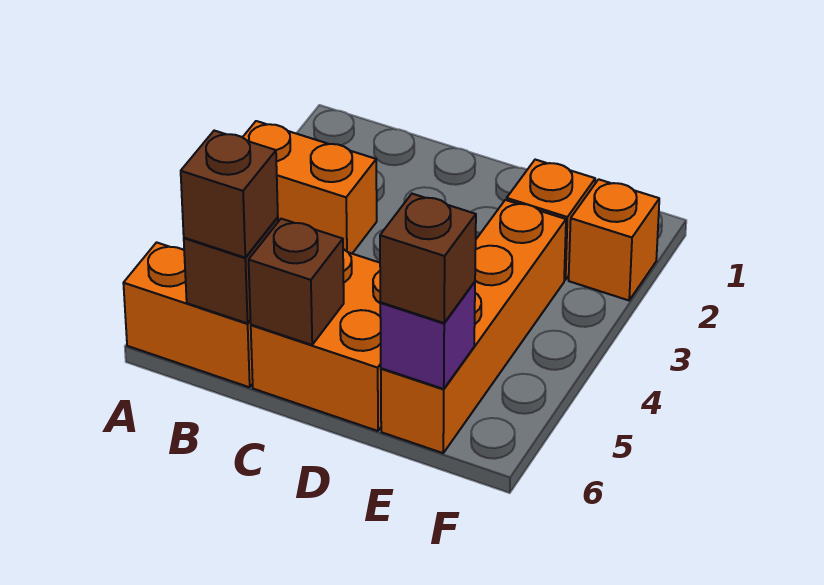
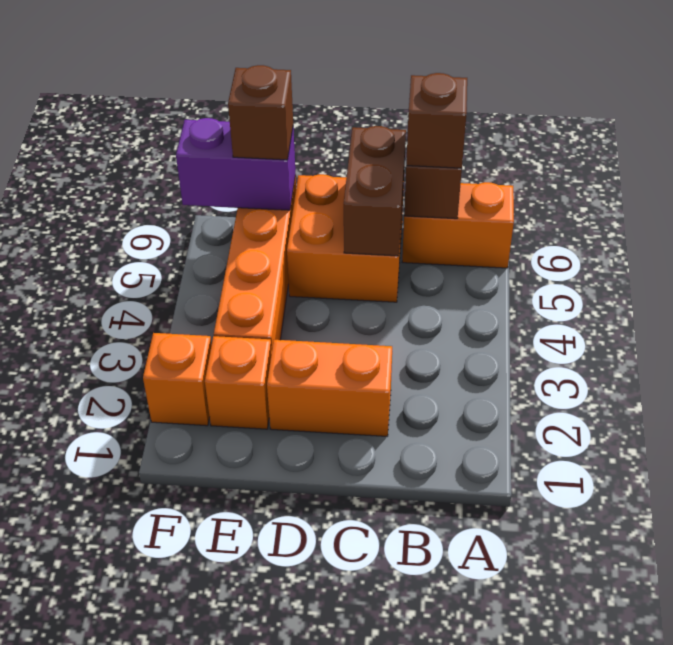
orange 1x2 brick [243,121,377,253] -> orange 1x2 brick moved to [267,340,392,436]
brown 1x1 brick [249,219,344,345] -> brown 1x2 brick [344,126,406,256]
purple 1x1 brick [380,282,475,389] -> purple 1x2 brick [176,118,296,210]

